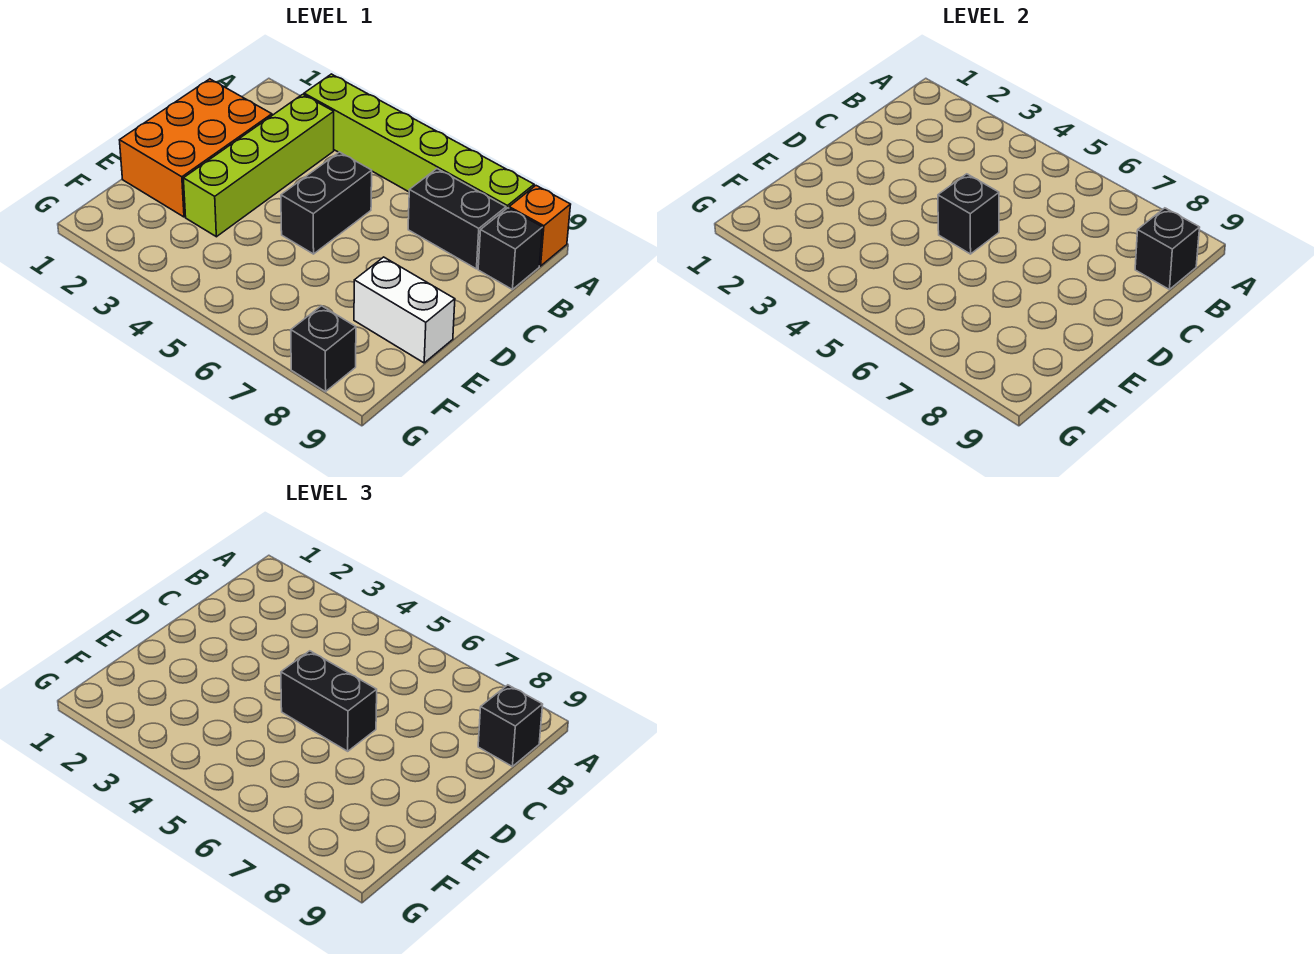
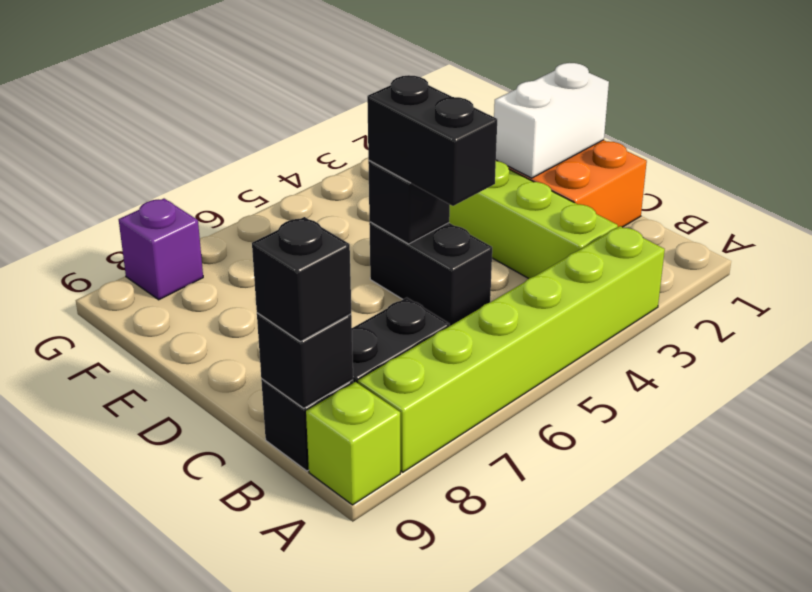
orange 1x1 brick [509,186,571,266] -> lime 1x1 brick [306,382,400,505]
black 1x2 brick [281,651,377,751] -> black 1x2 brick turned to [367,75,497,206]
white 1x2 brick [354,257,455,363] -> white 1x2 brick moved to [494,63,609,178]
black 1x1 brick [291,306,356,392] -> purple 1x1 brick [119,199,203,300]

